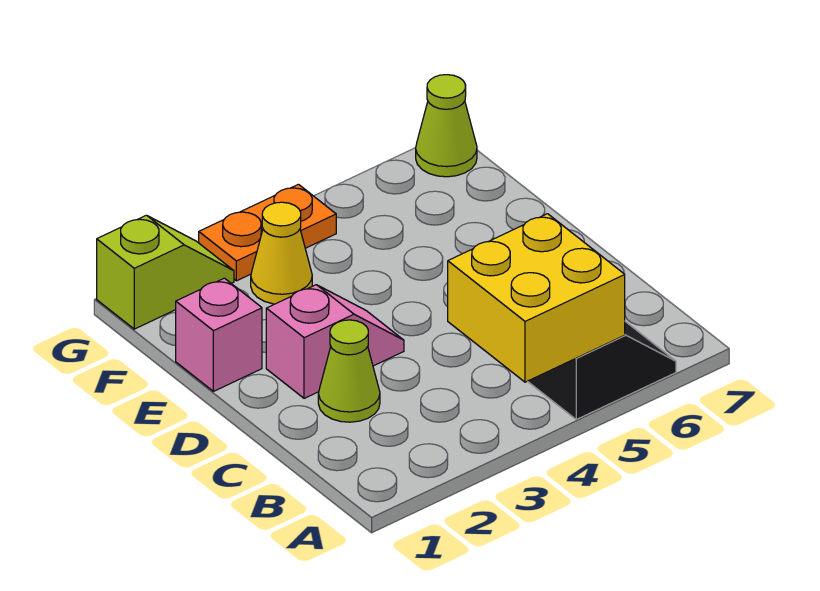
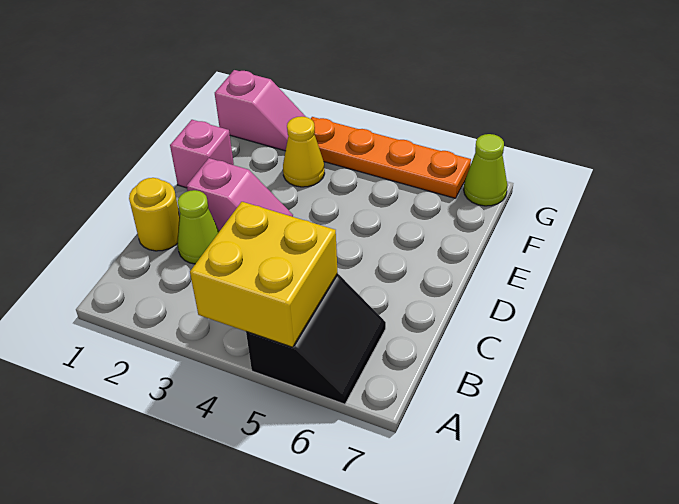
none -> yellow 1x1 round brick [129,178,180,251]
lime 1x2 slope [97,215,234,329] -> pink 1x2 slope [215,70,306,151]
orange 1x2 plate [199,184,336,281] -> orange 1x4 plate [311,117,471,198]

